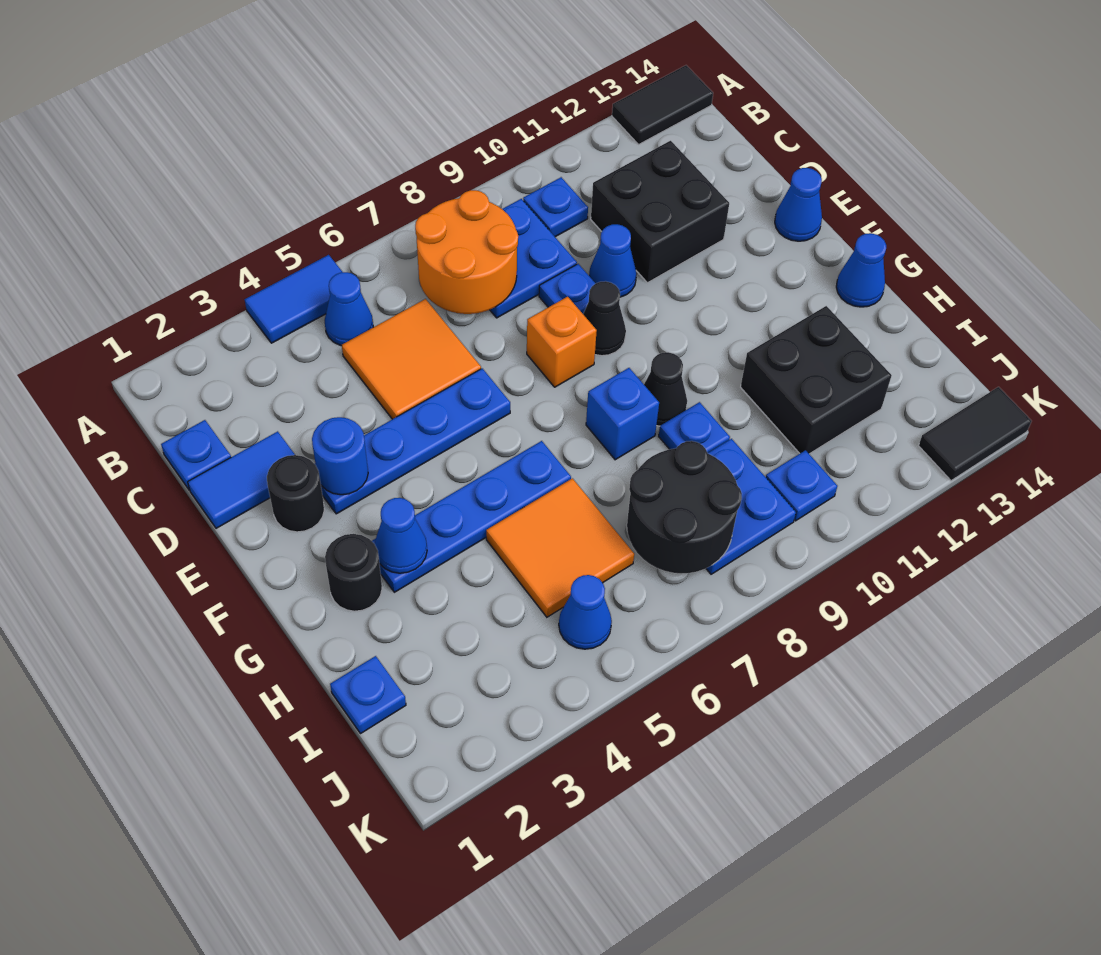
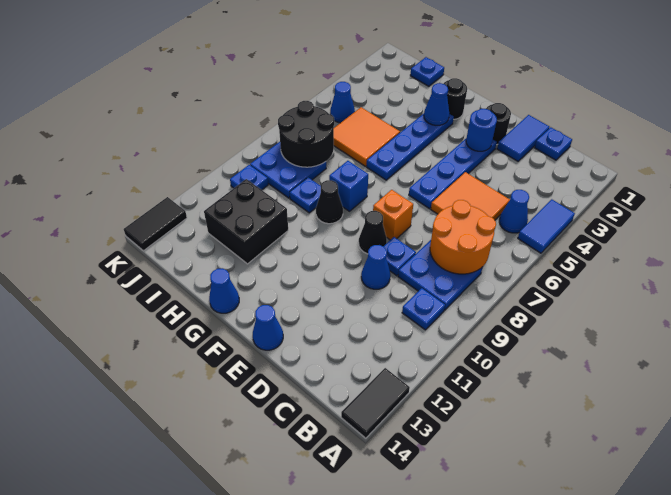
black 2x2 brick [591,141,729,283] -> none

